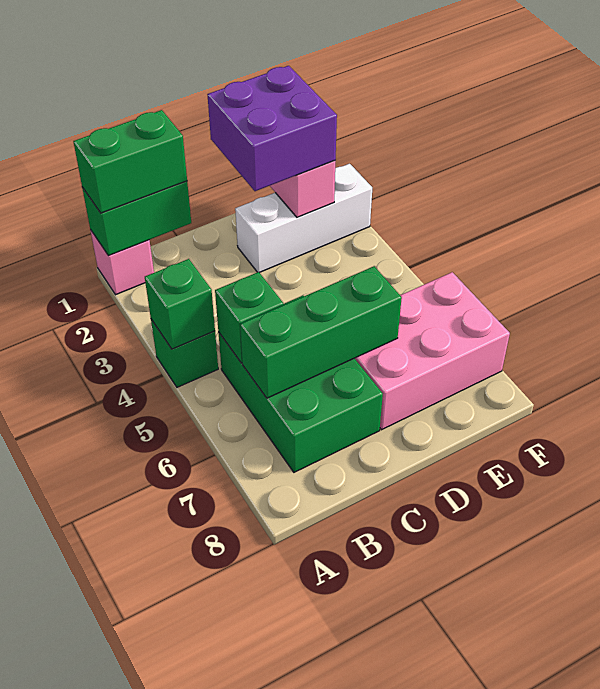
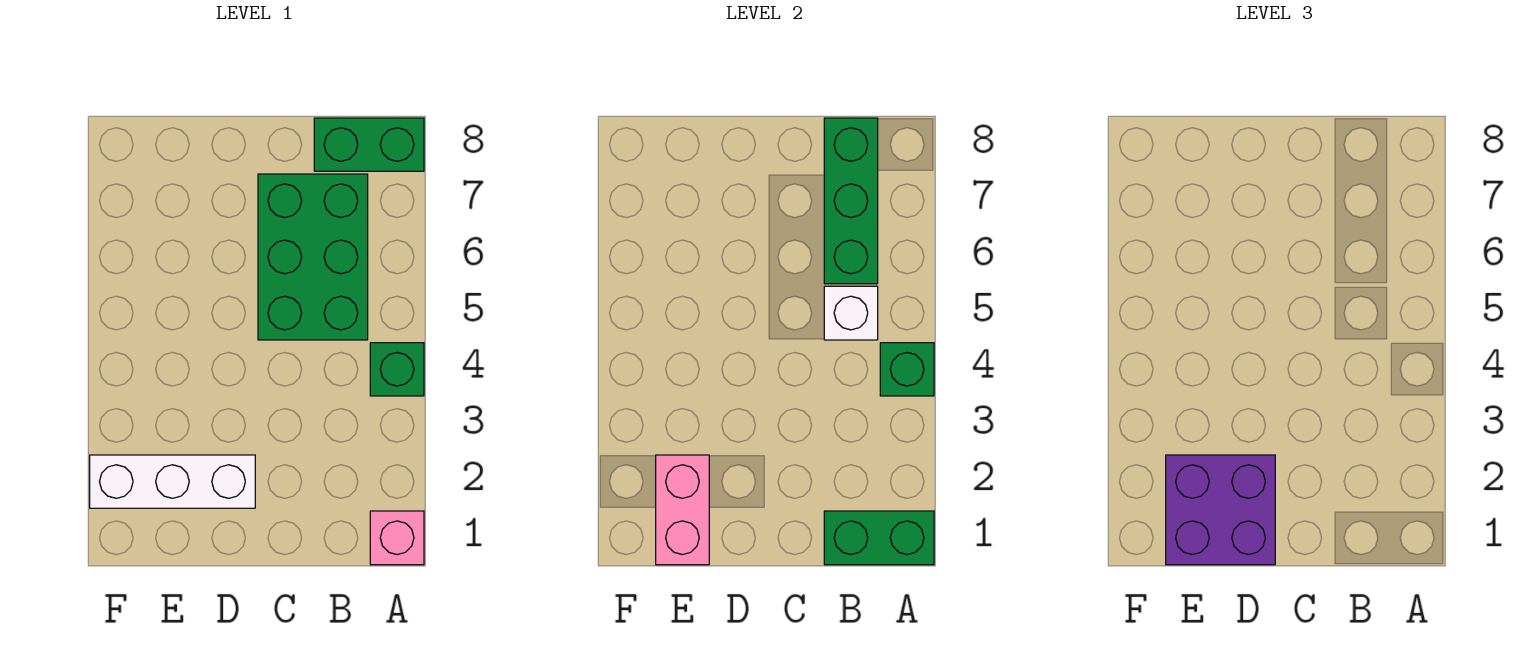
green 1x2 brick [73,110,187,213] -> green 1x2 brick moved to [314,118,424,171]
green 1x1 brick [215,272,283,363] -> white 1x1 brick [824,286,878,340]
green 1x3 brick [240,266,402,398] -> green 1x3 brick turned to [824,118,878,284]
pink 2x3 brick [355,272,510,430] -> none

